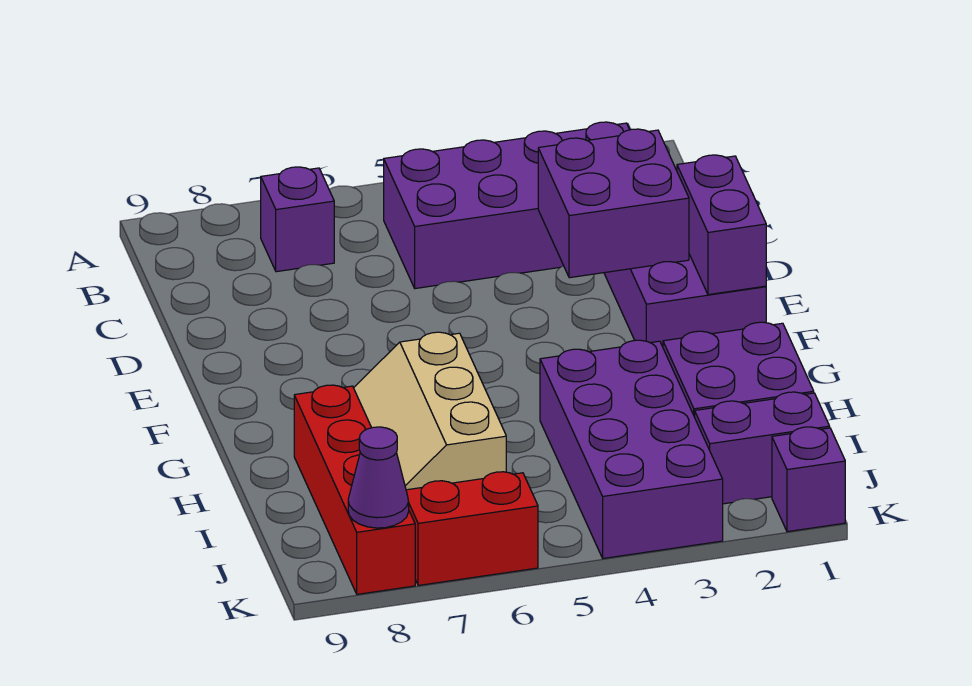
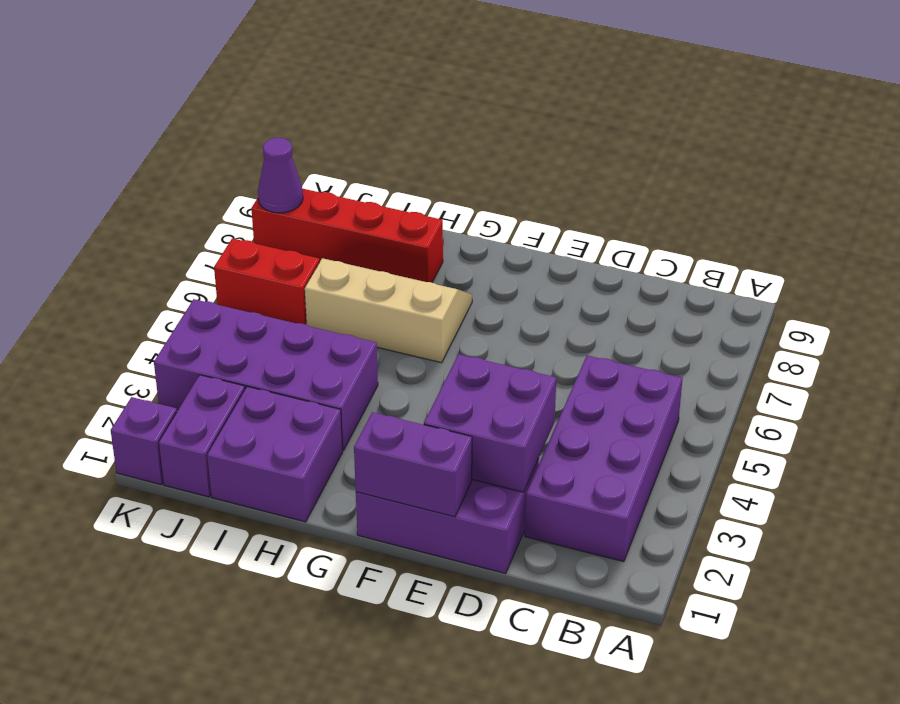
purple 1x1 brick [261,167,334,272] -> none
red 1x2 brick [406,472,538,585] -> red 1x2 brick turned to [214,238,320,325]

